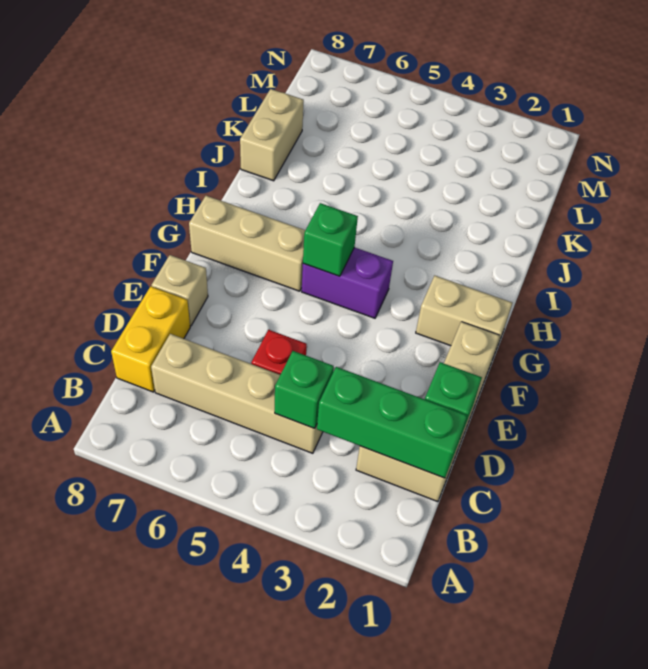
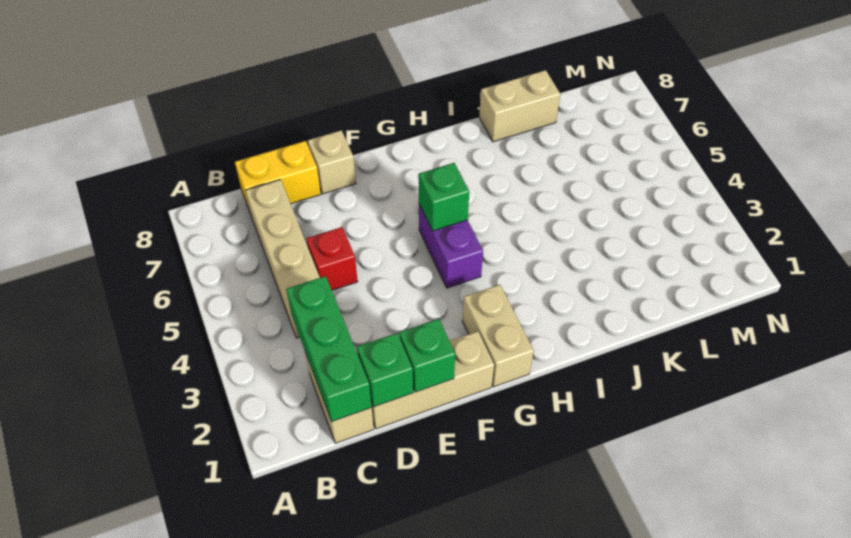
green 1x1 brick [275,351,334,428] -> green 1x1 brick moved to [399,319,455,392]
tan 1x3 brick [189,196,305,291] -> none

